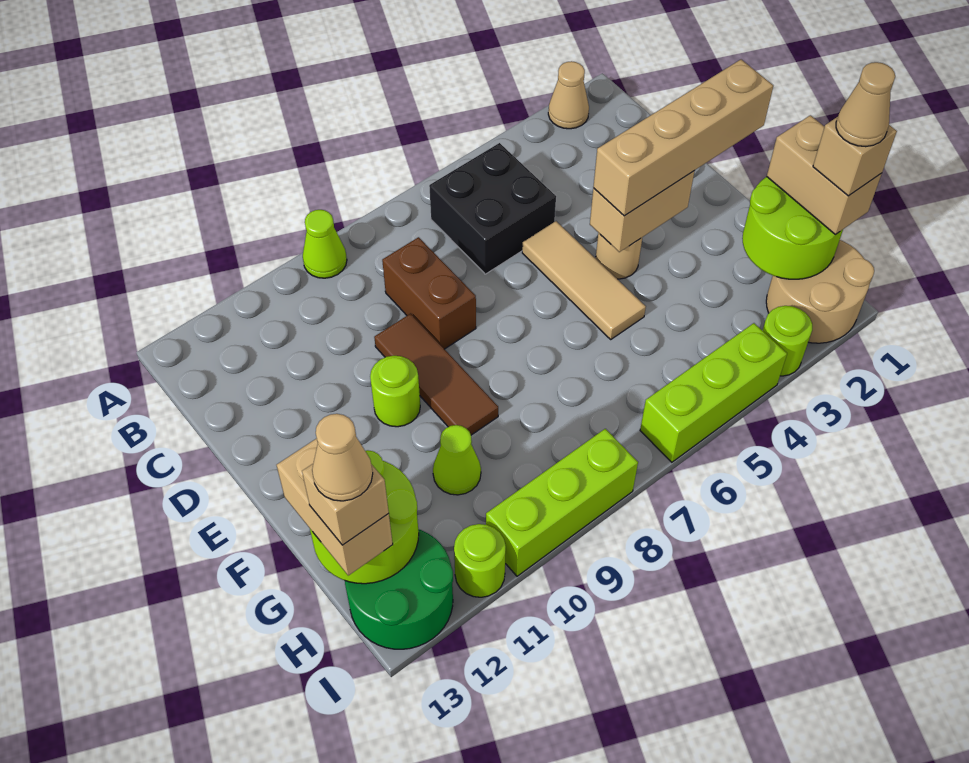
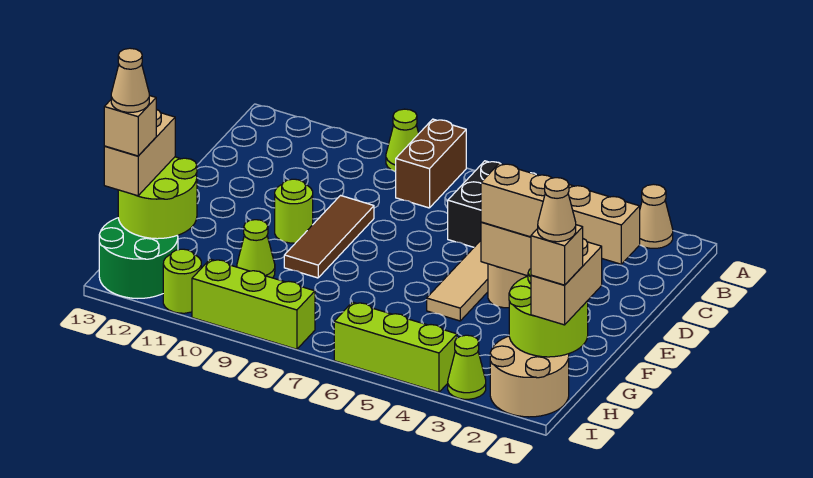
brown 1x2 brick [382,237,476,349] -> brown 1x2 brick moved to [396,119,466,208]
lime 1x1 round brick [763,306,812,376] -> lime 1x1 cone [448,335,486,399]

